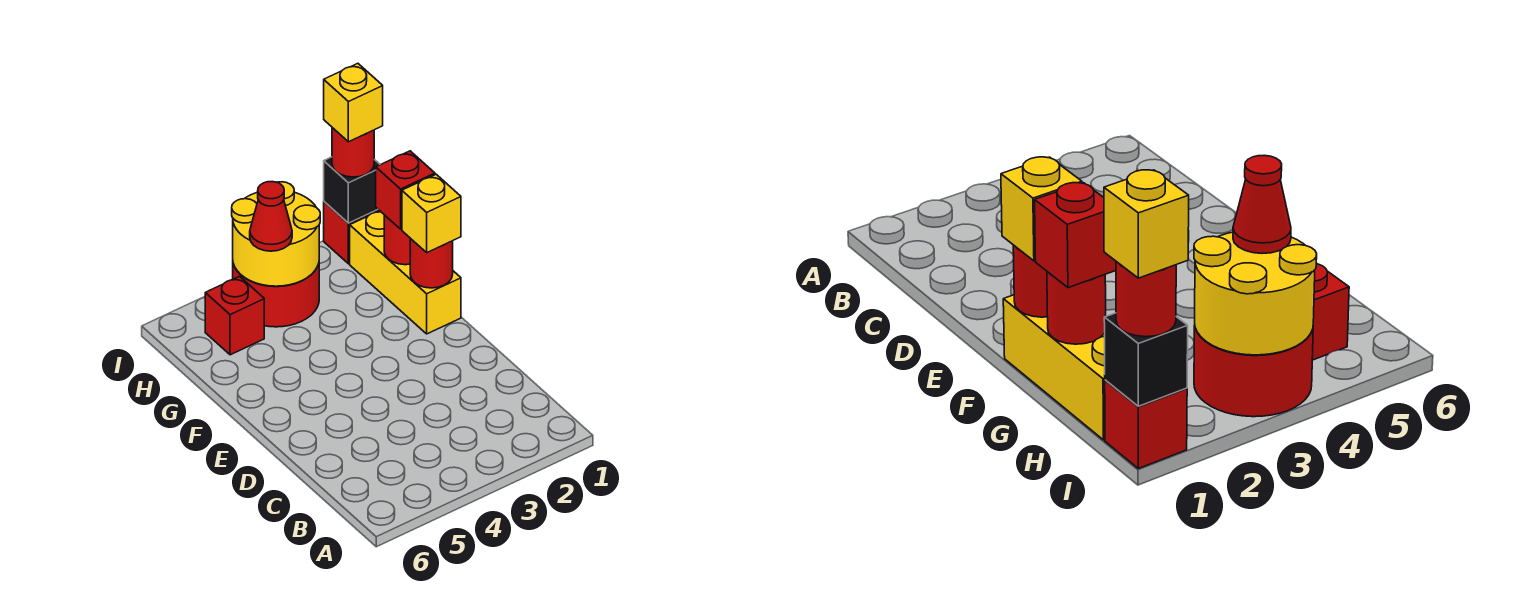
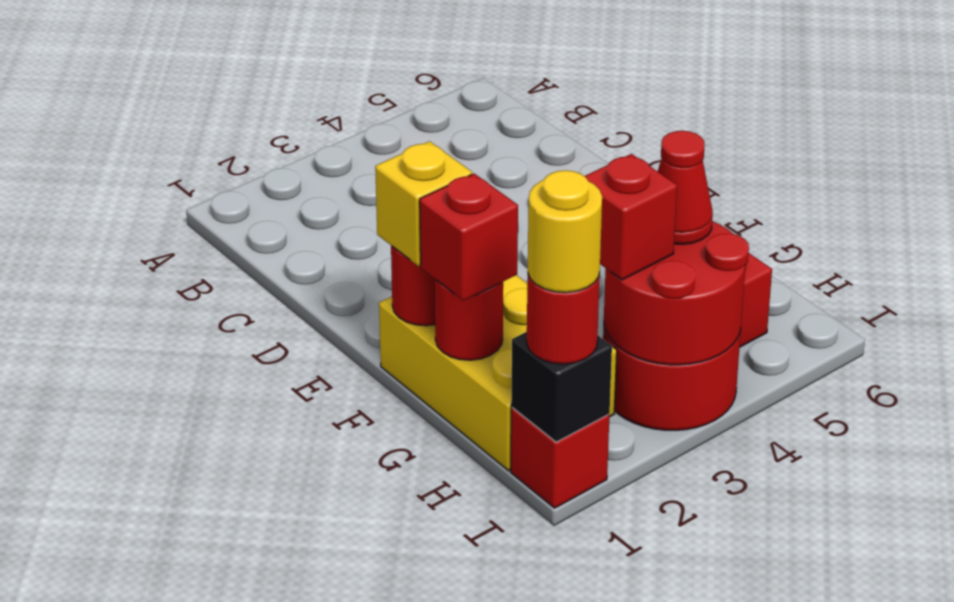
yellow 1x3 brick [350,211,461,334] -> yellow 2x3 brick [379,275,617,471]
yellow 2x2 round brick [232,182,320,286] -> red 2x2 round brick [604,221,749,365]
none -> red 1x1 brick [585,154,677,280]
yellow 1x1 brick [324,64,383,142] -> yellow 1x1 round brick [528,170,602,293]

